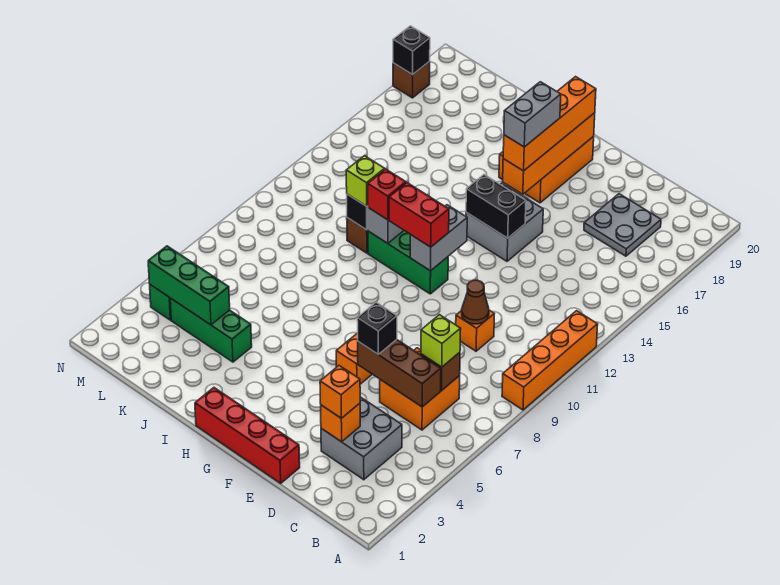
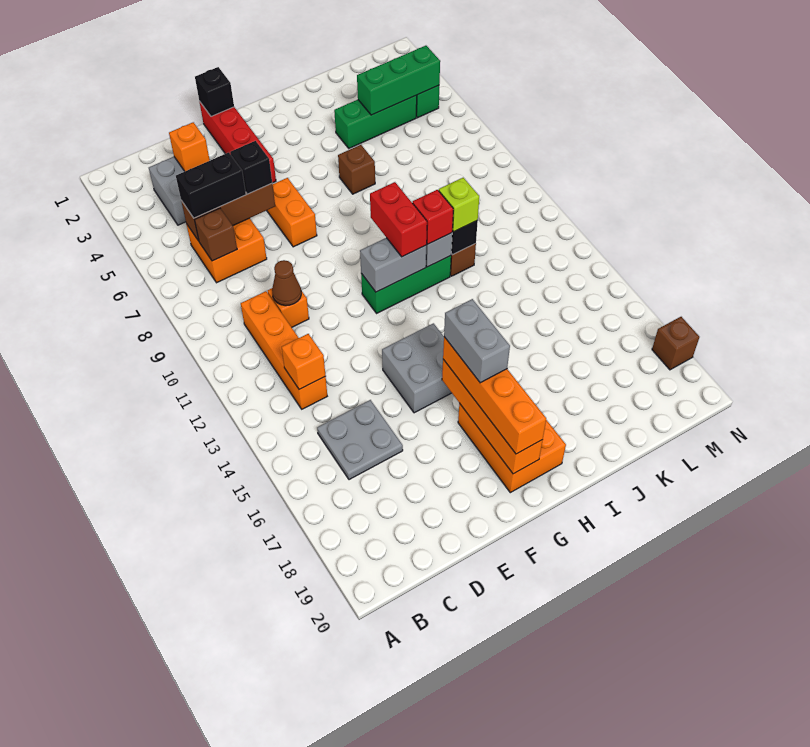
orange 1x4 brick [502,311,598,410] -> orange 1x4 brick moved to [241,291,327,409]
lime 1x1 brick [421,315,461,367] -> none
grey 2x2 plate [584,194,661,256] -> grey 2x2 plate moved to [317,400,403,480]
orange 1x1 brick [320,366,360,418] -> orange 1x1 brick moved to [282,334,325,389]
red 1x4 brick [195,388,300,483] -> red 1x4 brick turned to [199,101,276,183]
black 1x2 brick [466,175,526,238] -> black 1x2 brick moved to [176,152,246,218]
grey 1x2 brick [410,205,467,271] -> grey 1x2 brick turned to [360,238,426,292]
red 1x2 brick [389,183,449,247] -> red 1x2 brick turned to [370,182,427,257]
none -> brown 1x1 brick [338,145,375,194]
black 1x1 brick [393,26,430,75] -> black 1x1 brick moved to [195,67,234,116]

